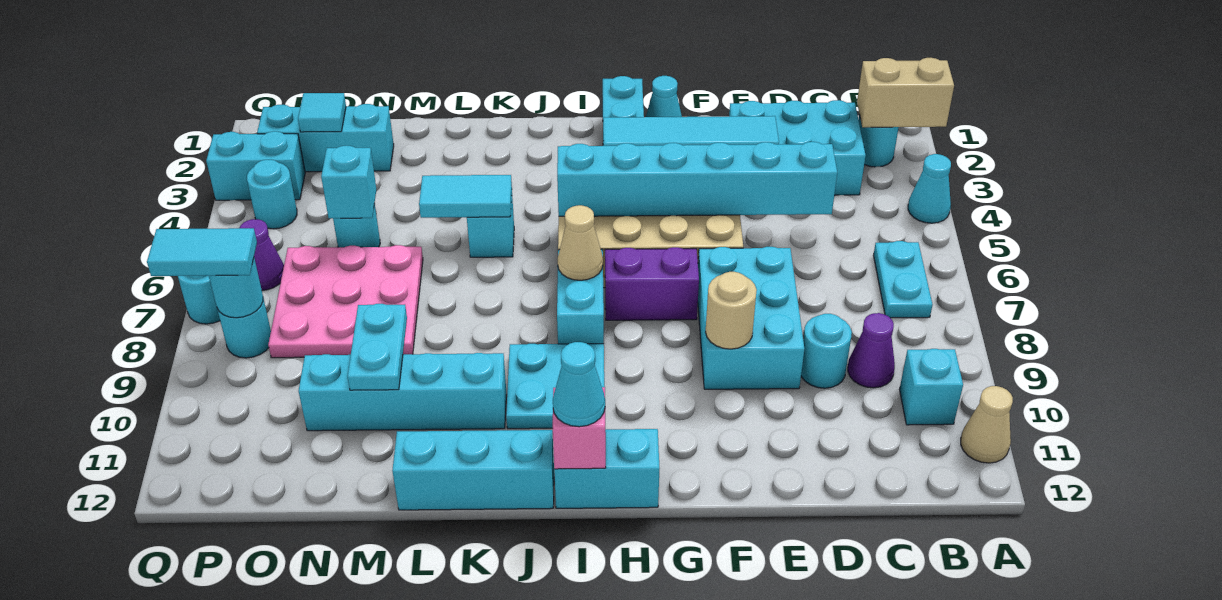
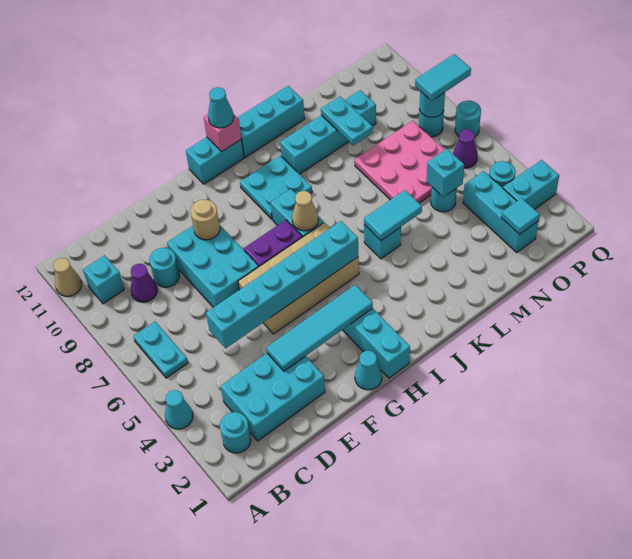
tan 1x2 brick [857,58,954,127] -> none
cyan 1x3 brick [257,104,394,172] -> cyan 1x3 brick turned to [463,171,539,252]

